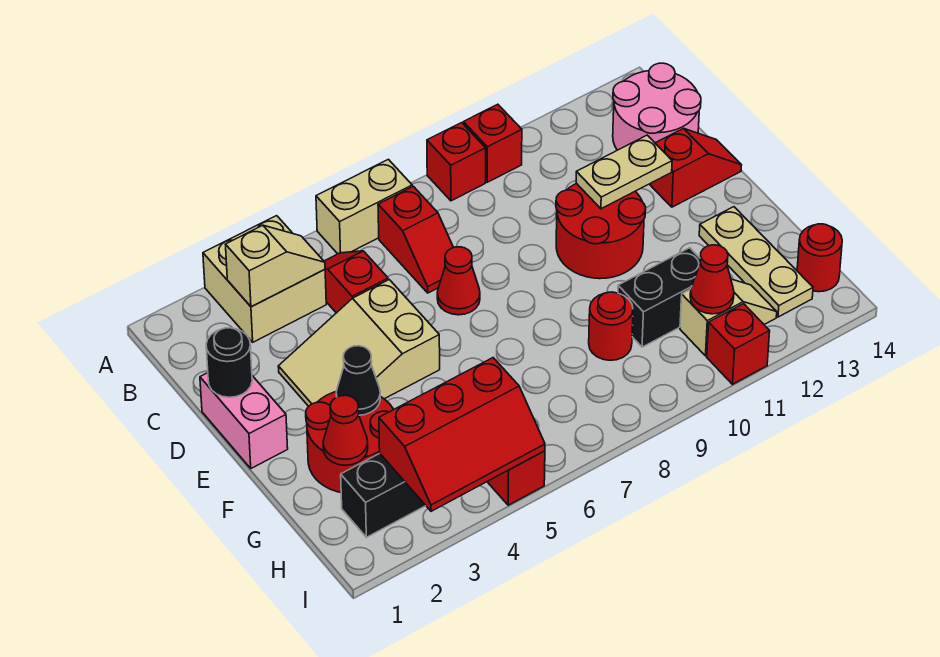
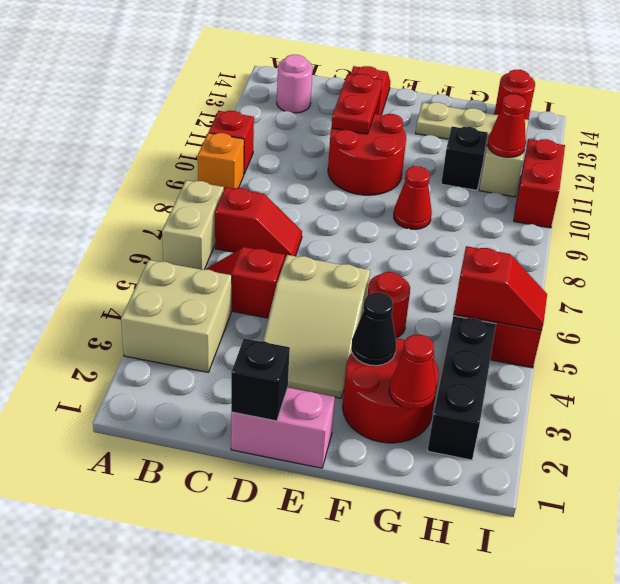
red 1x1 brick [427,123,486,201] -> orange 1x1 brick [198,133,244,189]
tan 1x2 slope [225,225,325,307] -> none
pink 2x2 round brick [613,63,701,150] -> pink 1x1 round brick [277,55,313,113]
black 1x1 round brick [206,328,252,397] -> black 1x1 brick [231,339,290,421]
red 1x1 cone [437,247,480,315] -> red 1x1 cone moved to [394,166,432,229]
tan 1x2 plate [576,135,672,209] -> red 1x2 plate [332,74,382,134]
red 1x1 round brick [589,292,633,360] -> red 1x1 round brick moved to [367,272,410,338]
black 1x2 brick [618,248,700,347] -> black 1x1 brick [441,127,488,190]
red 2x3 slope [379,358,545,511] -> red 1x2 slope [454,246,547,331]
red 1x1 brick [707,304,770,384] -> red 1x2 brick [514,139,565,228]

